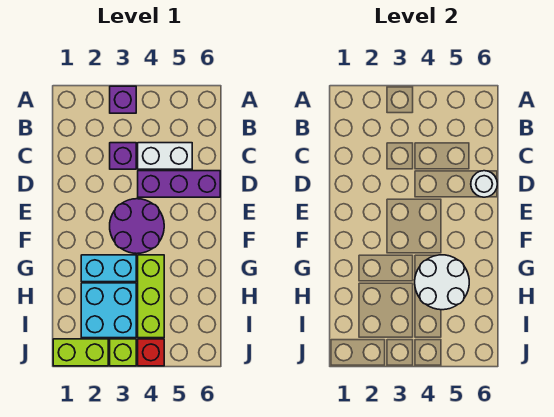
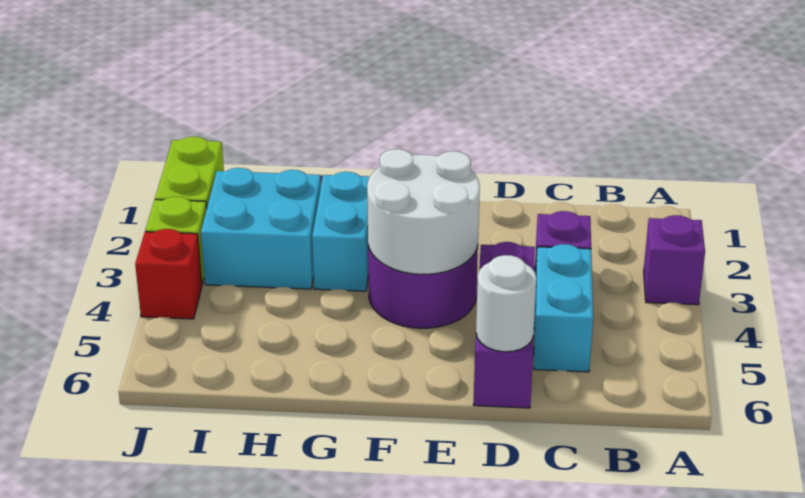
white 1x2 brick [138,143,192,169] -> cyan 1x2 brick [534,244,593,372]
lime 1x3 brick [138,255,164,338] -> none
white 2x2 round brick [415,255,469,310] -> white 2x2 round brick moved to [367,149,480,274]

